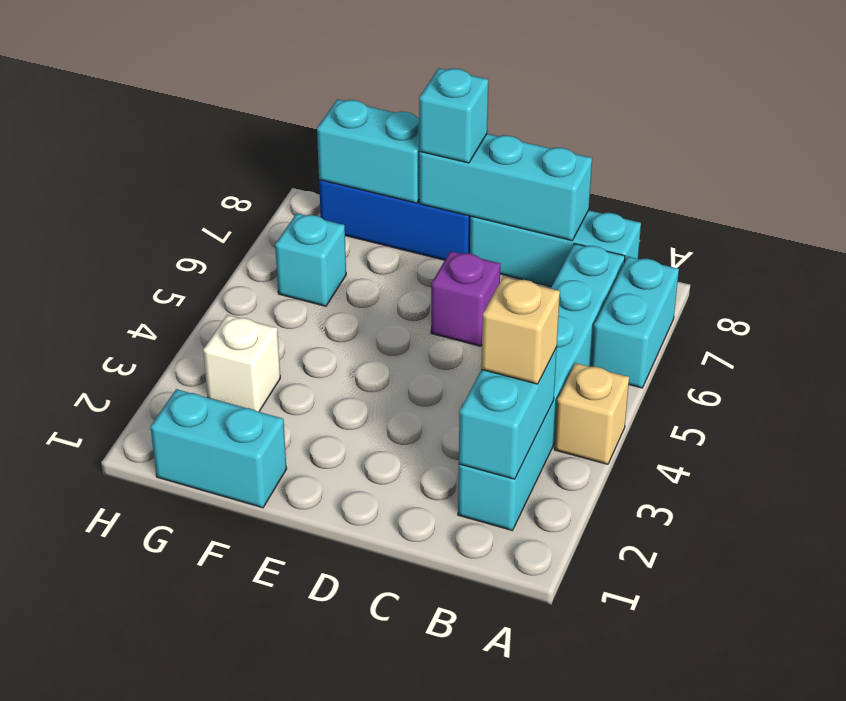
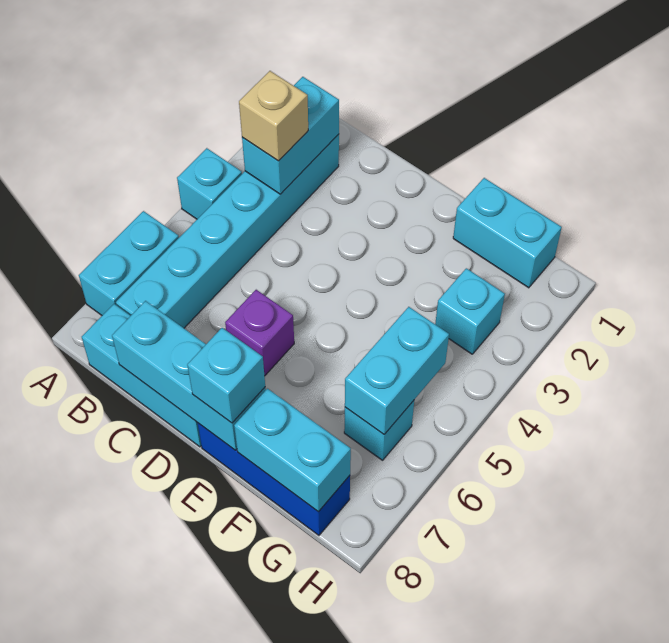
tan 1x1 brick [554,363,629,464] -> cyan 1x1 brick [177,148,242,219]
white 1x1 brick [203,315,280,412] -> cyan 1x1 brick [435,268,505,354]
none -> cyan 1x2 brick [345,307,449,434]

